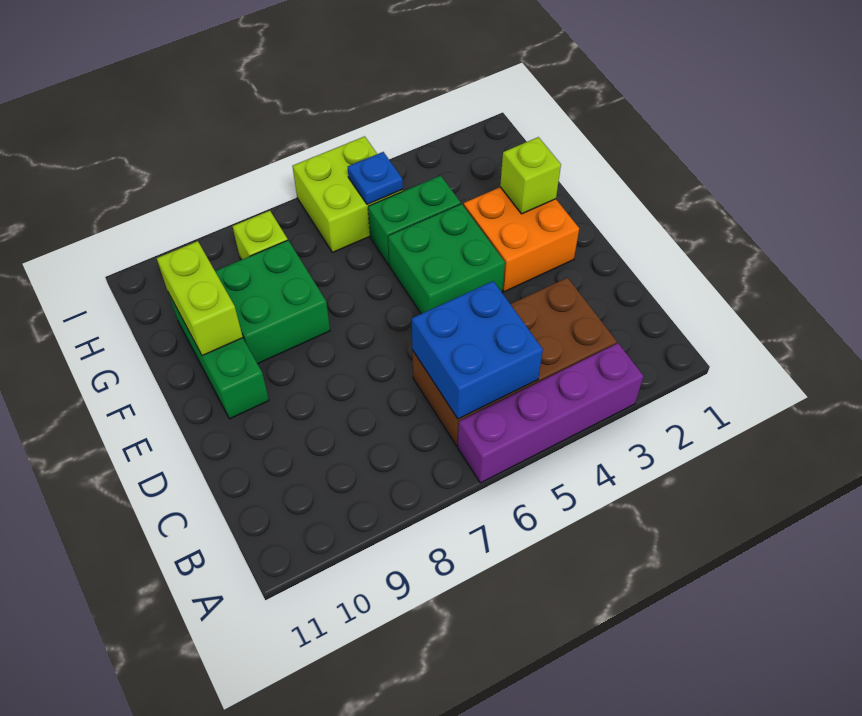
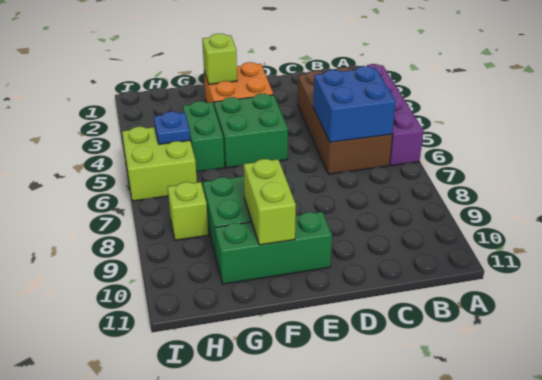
lime 1x2 brick [157,241,243,356] -> lime 1x2 brick turned to [244,159,296,245]

